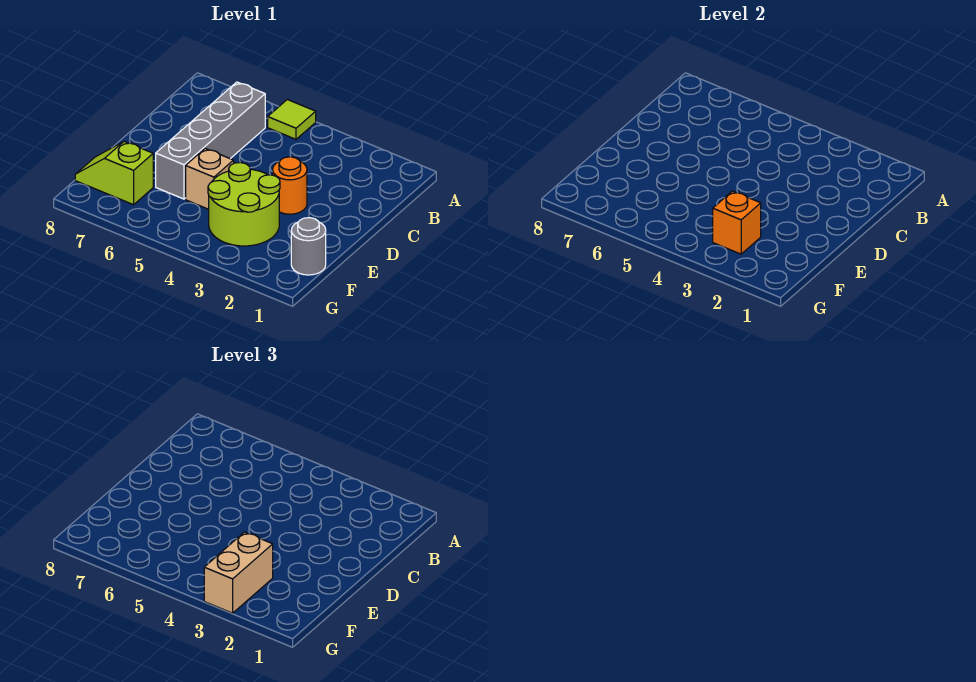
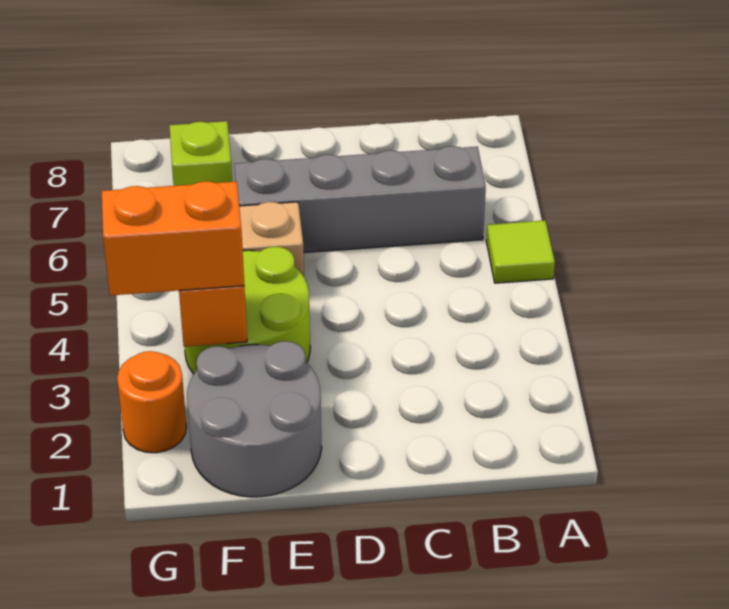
orange 1x1 round brick [273,157,307,214] -> orange 1x1 round brick moved to [117,351,187,453]
grey 1x1 round brick [291,218,326,275] -> grey 2x2 round brick [187,341,322,497]
tan 1x2 brick [204,532,273,613] -> orange 1x2 brick [102,181,244,295]

